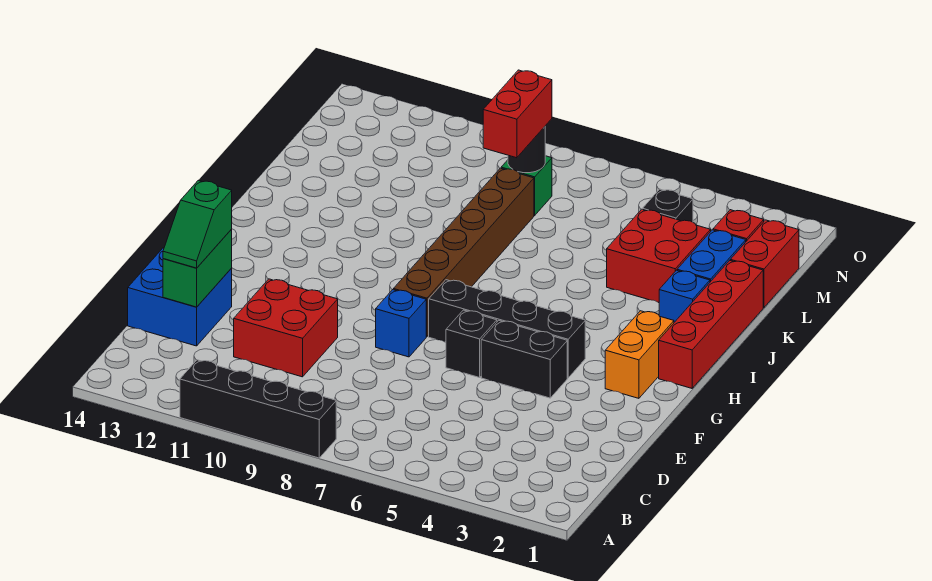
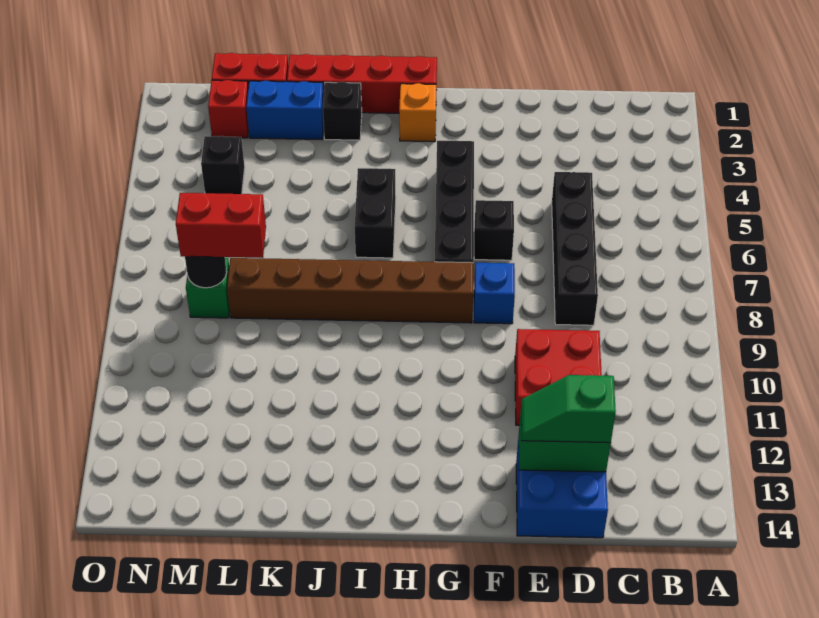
black 1x4 brick [180,360,336,458] -> black 1x4 brick moved to [552,172,598,325]
green 1x2 slope [163,180,232,268] -> green 1x2 slope turned to [521,375,616,443]
black 1x2 brick [481,320,567,398] -> black 1x2 brick moved to [355,168,396,258]
orange 1x2 brick [605,311,674,398] -> orange 1x1 brick [399,83,436,142]
blue 1x1 brick [659,270,710,322] -> black 1x1 brick [323,82,362,140]
red 2x2 brick [607,209,711,303] -> none

